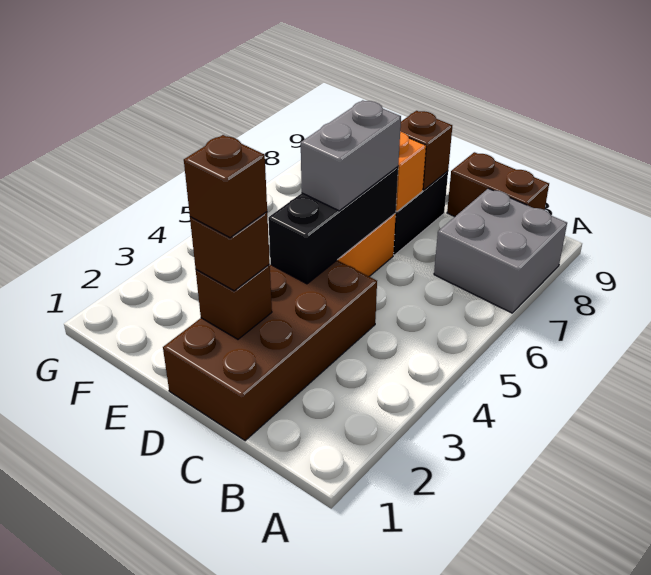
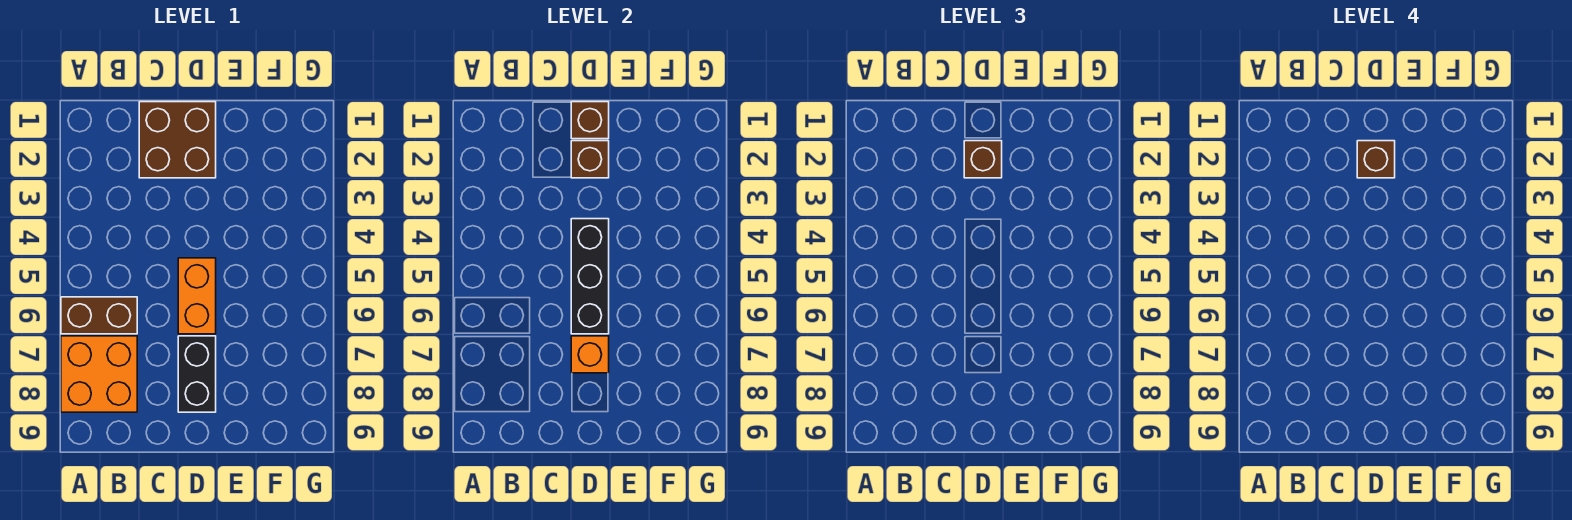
grey 2x2 brick [434,188,567,313] -> orange 2x2 brick [61,336,137,412]
brown 1x2 brick [447,152,549,217] -> brown 1x2 brick moved to [61,297,137,334]
brown 2x4 brick [163,260,377,441] -> brown 2x2 brick [139,102,216,178]
grey 1x2 brick [301,100,401,211] -> none
brown 1x1 brick [400,111,452,190] -> brown 1x1 brick moved to [571,102,609,139]

